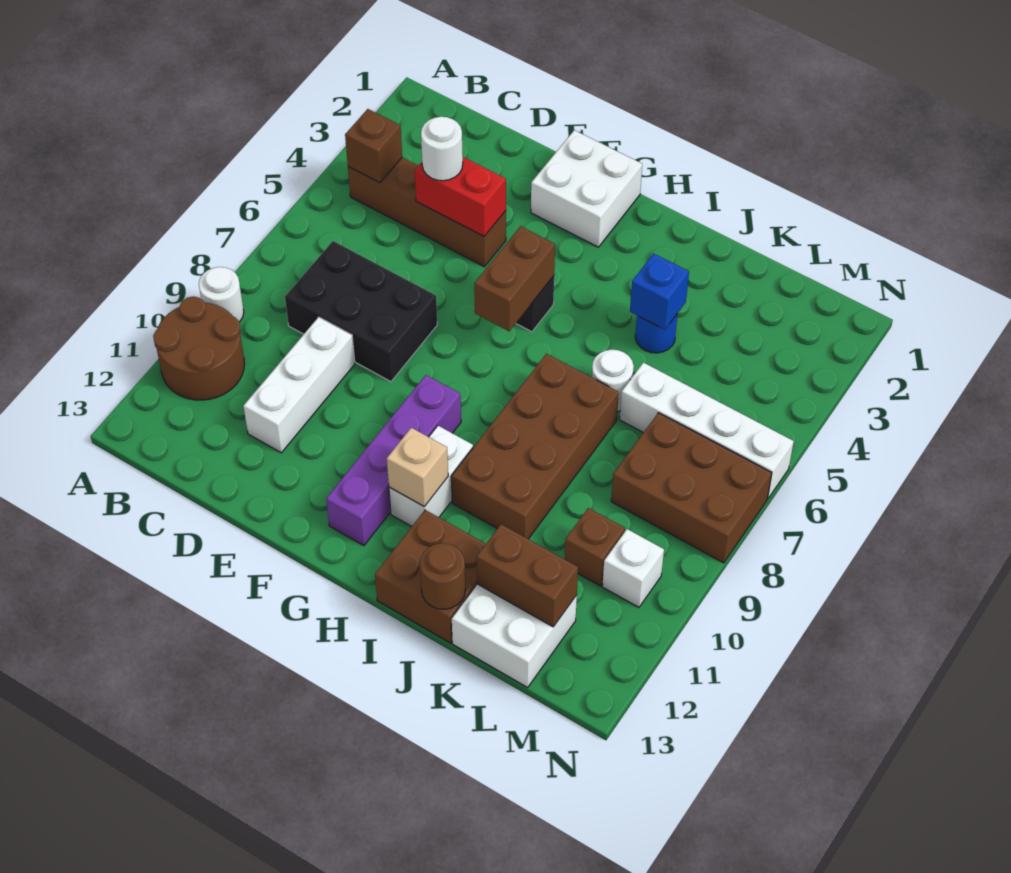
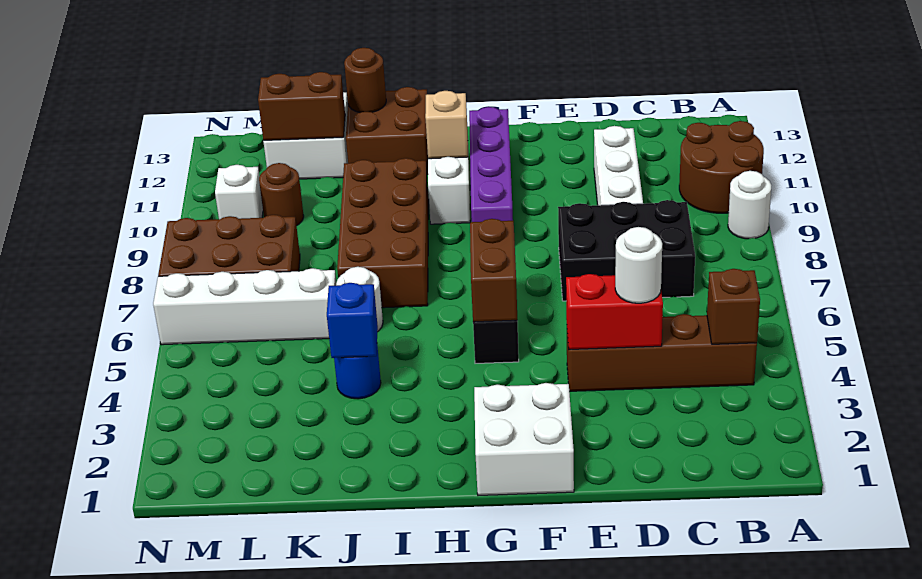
brown 1x1 brick [565,508,625,586] -> brown 1x1 round brick [259,163,304,226]

